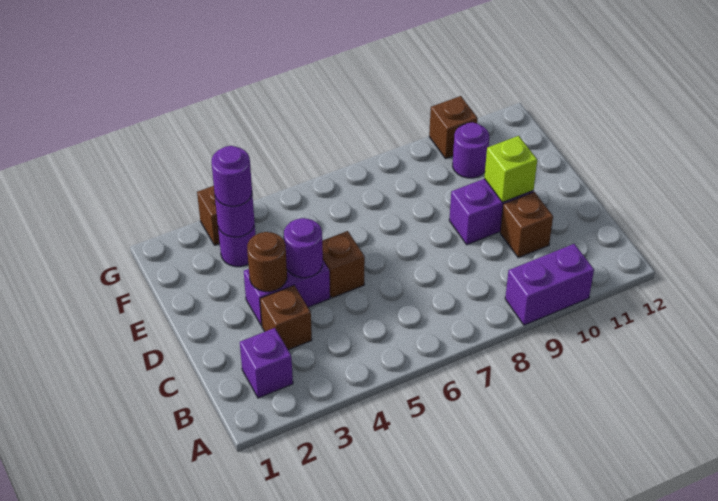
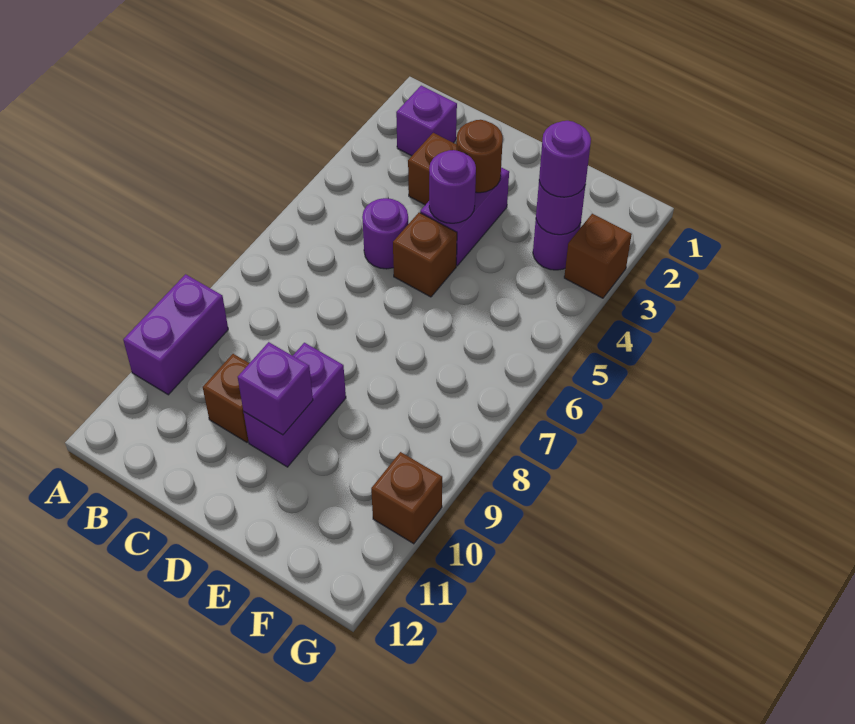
lime 1x1 brick [484,136,537,202] -> purple 1x1 brick [238,342,313,435]
purple 1x1 round brick [453,122,489,178] -> purple 1x1 round brick moved to [362,198,408,269]

